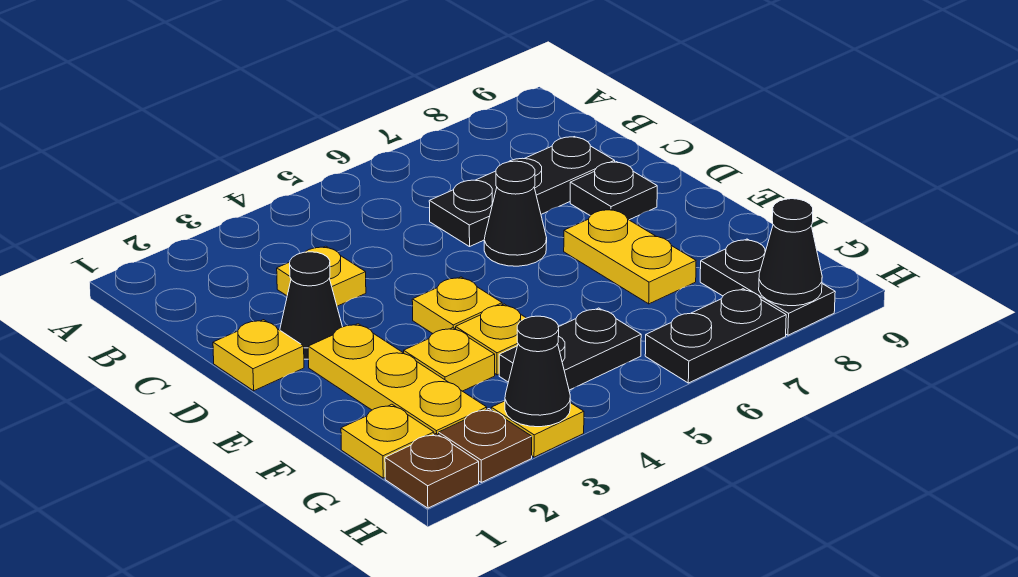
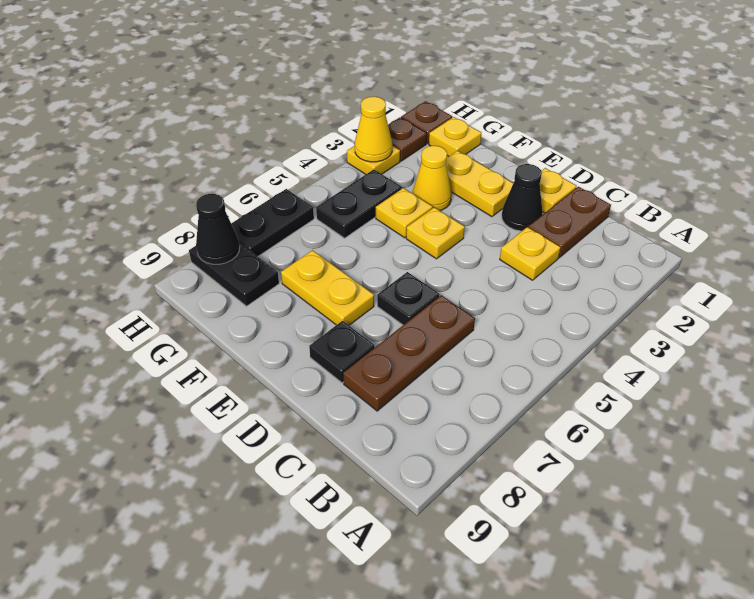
none -> brown 1x2 plate [528,187,611,258]
black 1x3 plate [429,137,615,247] -> brown 1x3 plate [343,295,475,411]
black 1x1 cone [484,161,547,266] -> black 1x1 plate [377,272,440,325]
yellow 1x3 plate [308,324,487,435] -> yellow 1x2 plate [446,151,513,217]
yellow 1x1 plate [404,328,495,391] -> yellow 1x1 cone [413,146,452,211]
black 1x1 cone [505,316,570,427] -> yellow 1x1 cone [355,97,392,162]

